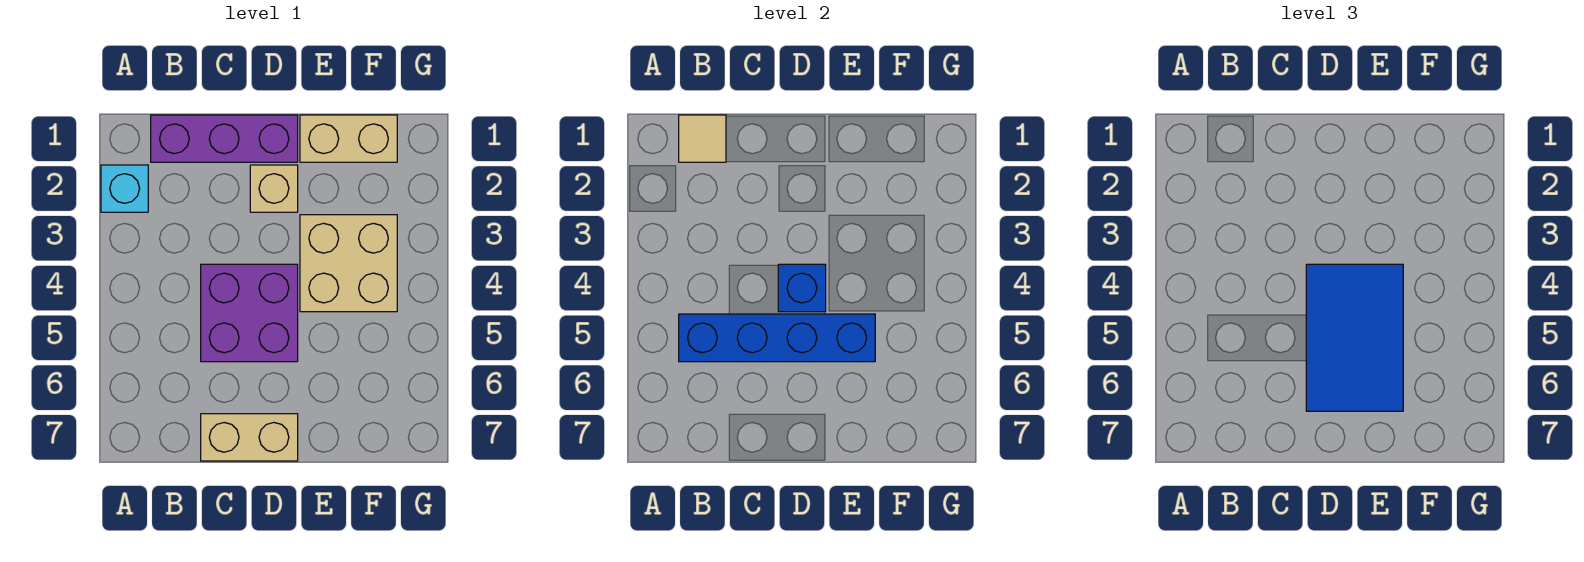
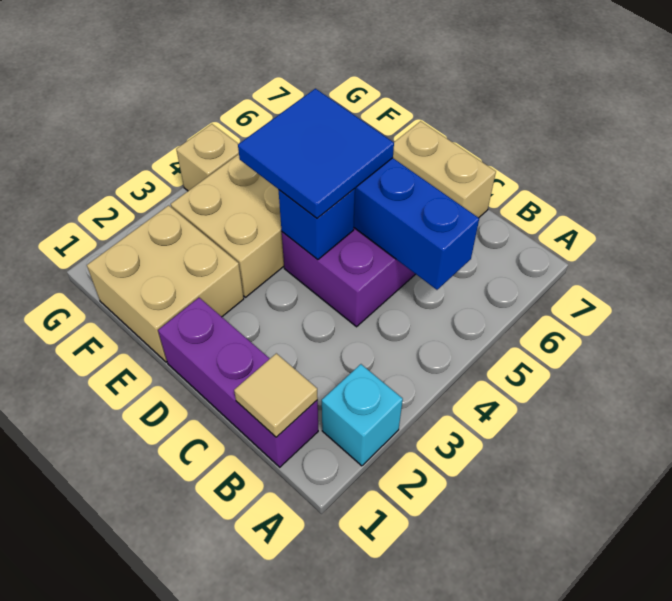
tan 1x1 brick [250,165,298,212] -> tan 1x1 brick moved to [176,124,239,191]
blue 2x3 tile [1306,264,1403,411] -> blue 2x2 tile [238,89,394,218]
tan 1x2 brick [300,115,397,162] -> tan 2x2 brick [87,205,244,362]

